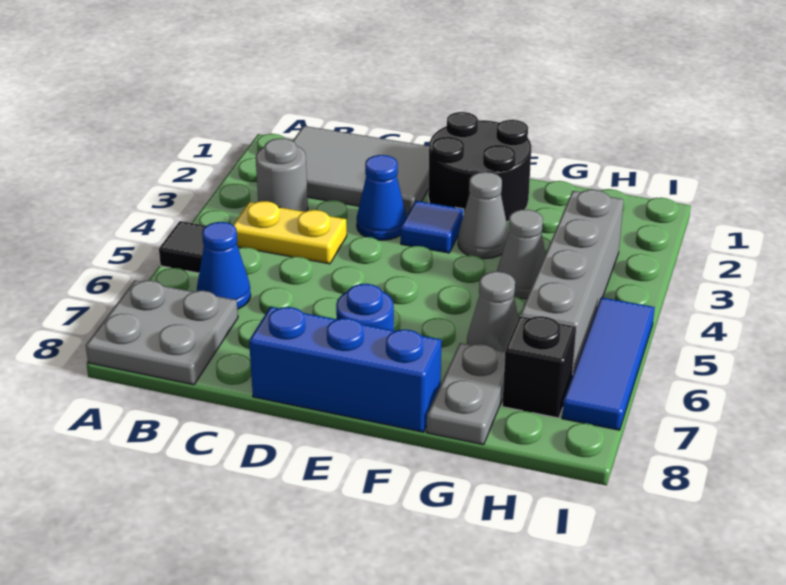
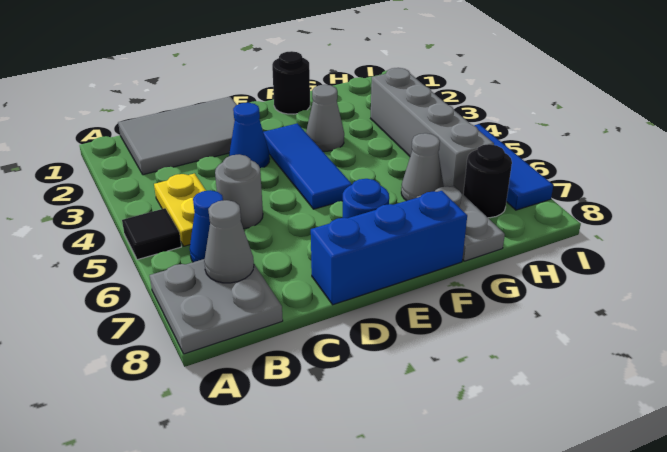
grey 1x1 round brick [256,138,308,212] -> grey 1x1 round brick moved to [215,154,263,229]
yellow 1x2 plate [233,201,347,264] -> yellow 1x2 plate turned to [154,174,206,246]
black 2x2 round brick [428,112,531,222] -> black 1x1 round brick [272,51,310,114]
blue 1x1 tile [401,201,464,253] -> blue 1x3 tile [263,123,352,209]
grey 1x1 cone [497,210,546,299] -> grey 1x1 cone moved to [204,200,254,283]
black 1x1 brick [502,316,576,418] -> black 1x1 round brick [463,144,512,218]

